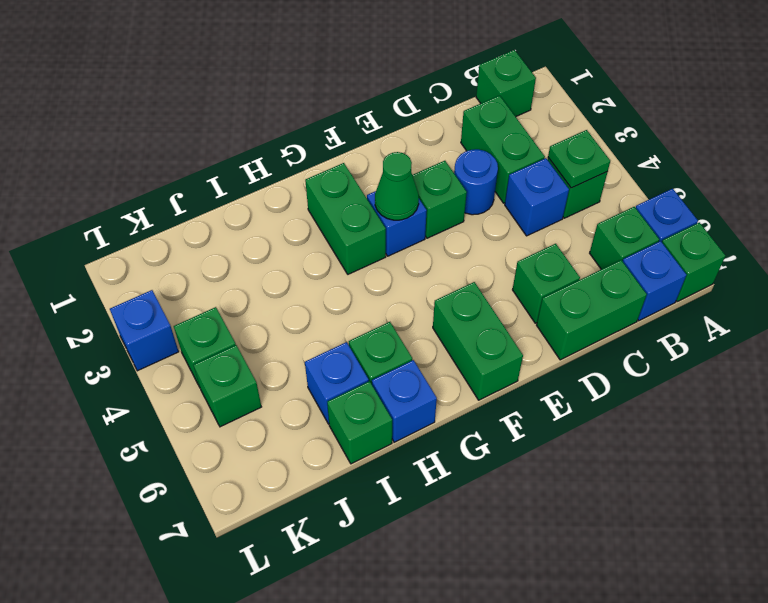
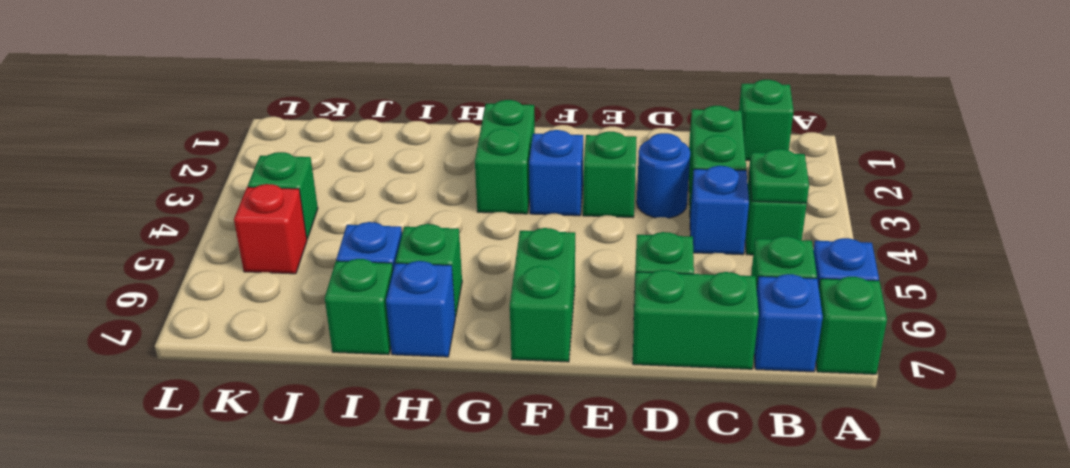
green 1x1 cone [375,152,419,220] -> none
green 1x1 brick [194,345,261,427] -> red 1x1 brick [234,184,307,274]
blue 1x1 brick [110,290,179,371] -> none

